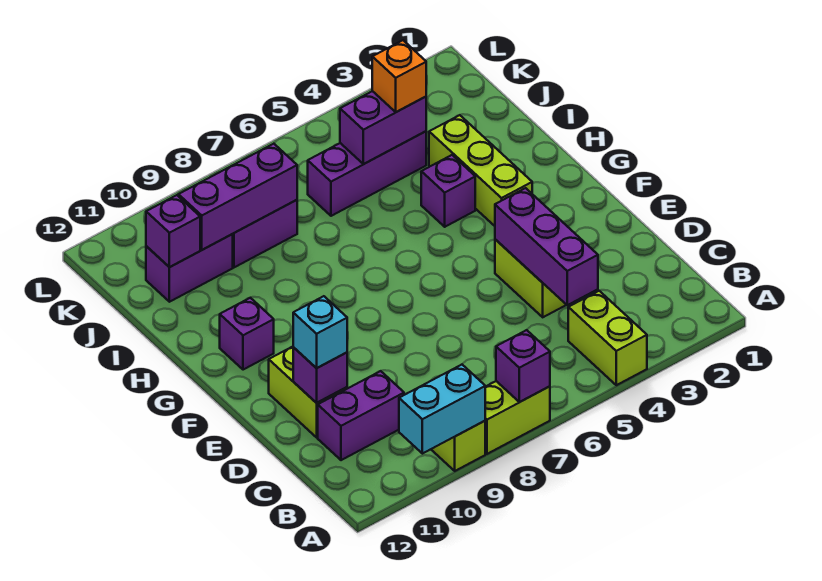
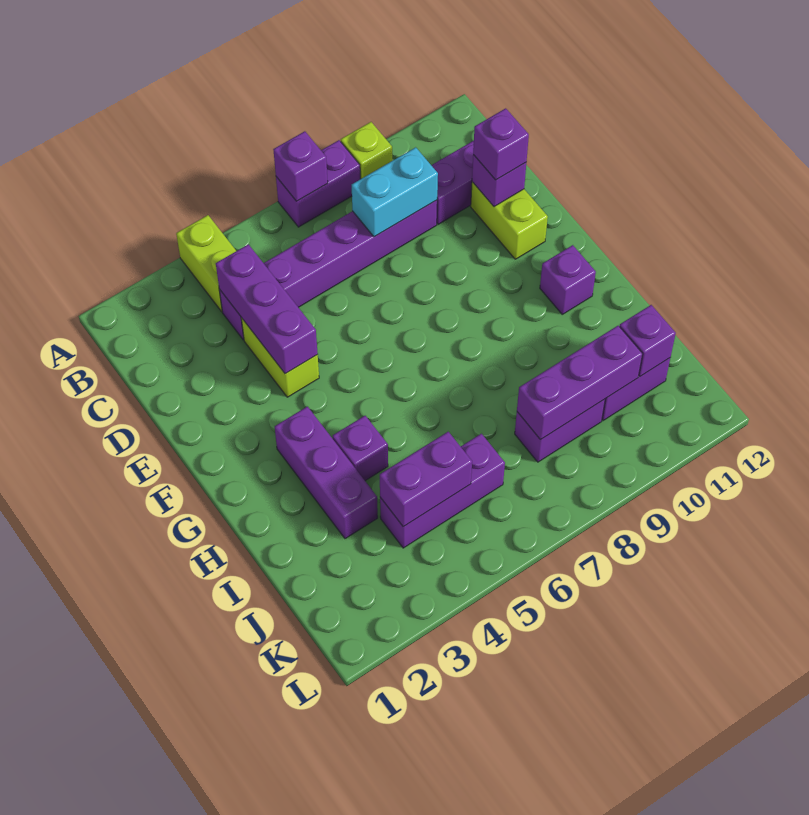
lime 1x2 brick [485,381,550,454] -> purple 1x2 brick [276,140,360,227]
cyan 1x2 brick [399,365,485,454] -> cyan 1x2 brick moved to [352,147,438,237]
none -> purple 1x6 brick [219,200,437,340]
cyan 1x1 brick [293,296,347,368] -> purple 1x1 brick [473,108,529,180]
lime 1x3 brick [429,115,532,226] -> purple 1x3 brick [275,406,378,539]
orange 1x1 brick [372,40,426,112] -> none

